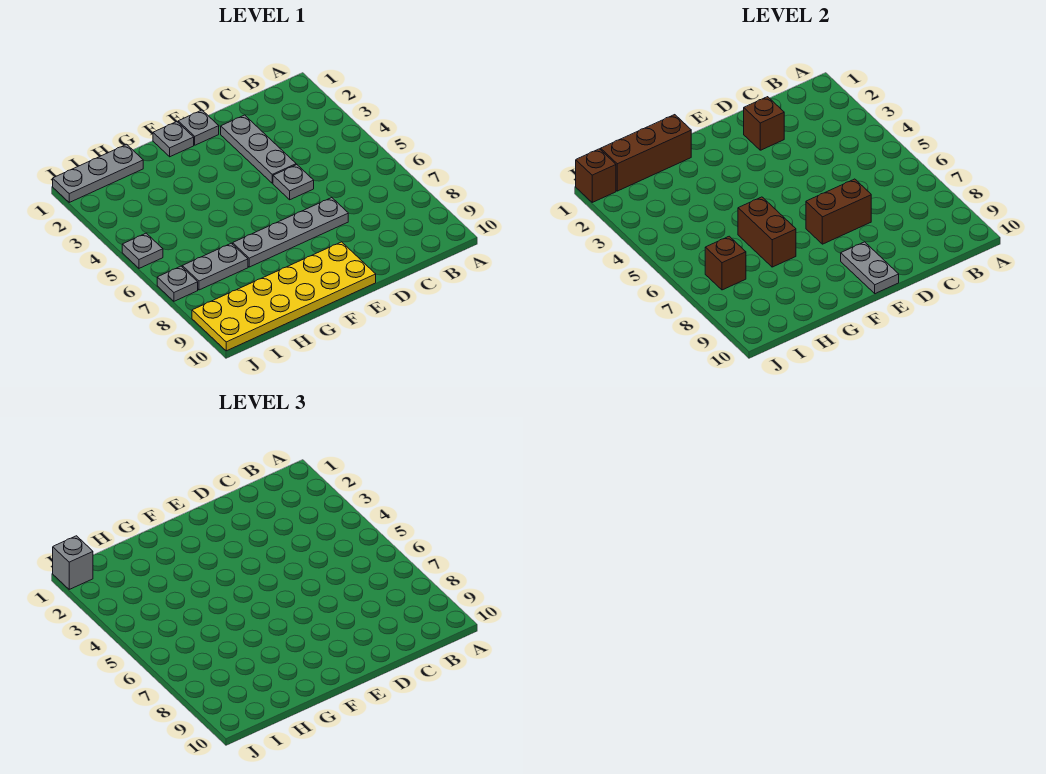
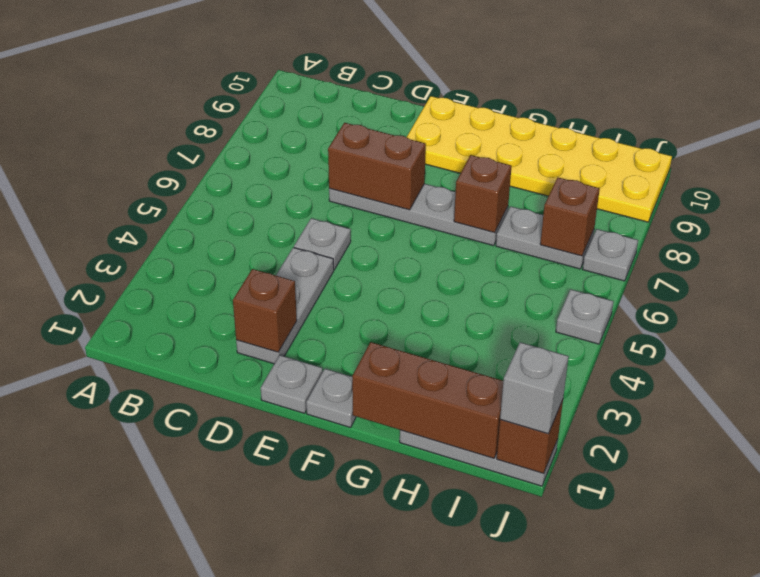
grey 1x2 plate [841,242,899,294] -> none
brown 1x2 brick [738,197,796,267] -> brown 1x1 brick [454,155,512,233]

